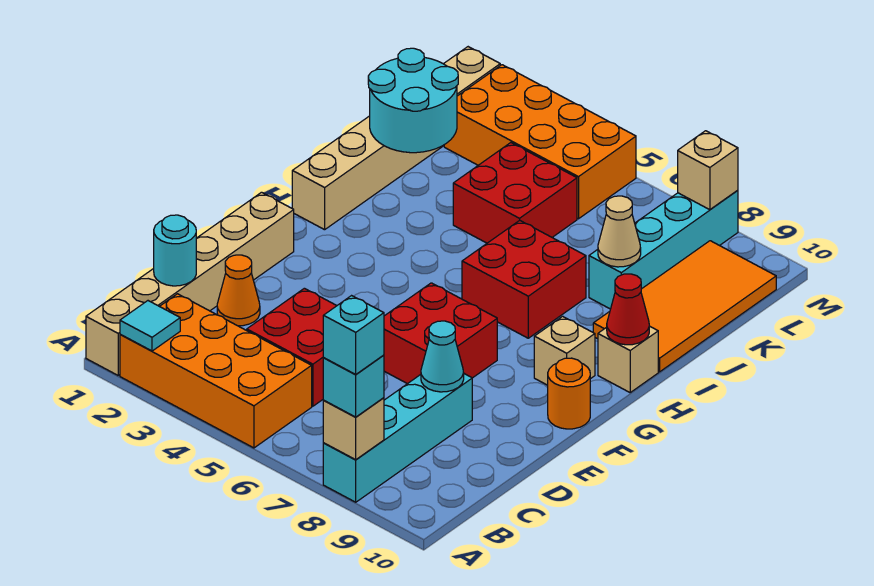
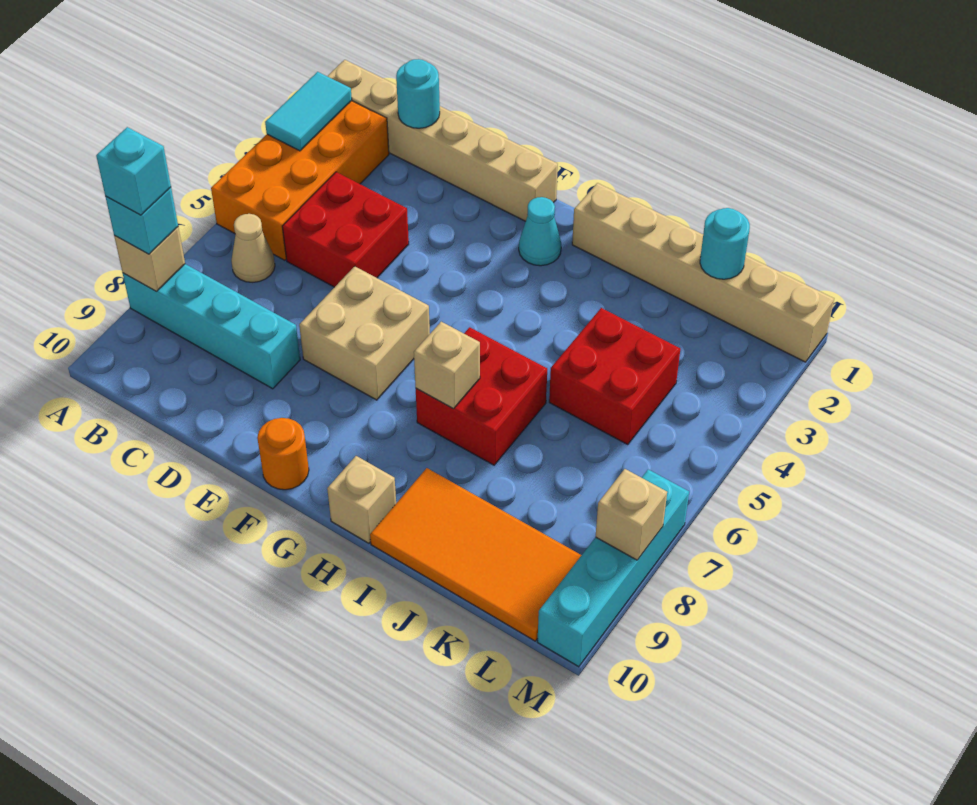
cyan 1x1 tile [120,301,180,351] -> cyan 1x2 tile [265,72,352,151]
orange 1x1 cone [217,255,260,326] -> none
cyan 1x1 cone [421,321,464,392] -> cyan 1x1 cone moved to [519,197,561,266]
red 2x2 brick [384,283,497,384] -> tan 2x2 brick [299,266,430,400]
tan 1x1 brick [534,316,595,385] -> tan 1x1 brick moved to [414,322,480,409]
red 1x1 cone [607,274,649,345] -> none
cyan 2x2 round brick [368,48,458,153] -> cyan 1x1 round brick [700,208,750,279]
cyan 1x4 brick [589,190,738,309] -> cyan 1x4 brick turned to [538,470,689,667]
tan 1x1 cone [598,196,641,267] -> tan 1x1 cone moved to [231,214,275,282]
orange 2x4 brick [444,65,636,219] -> none

